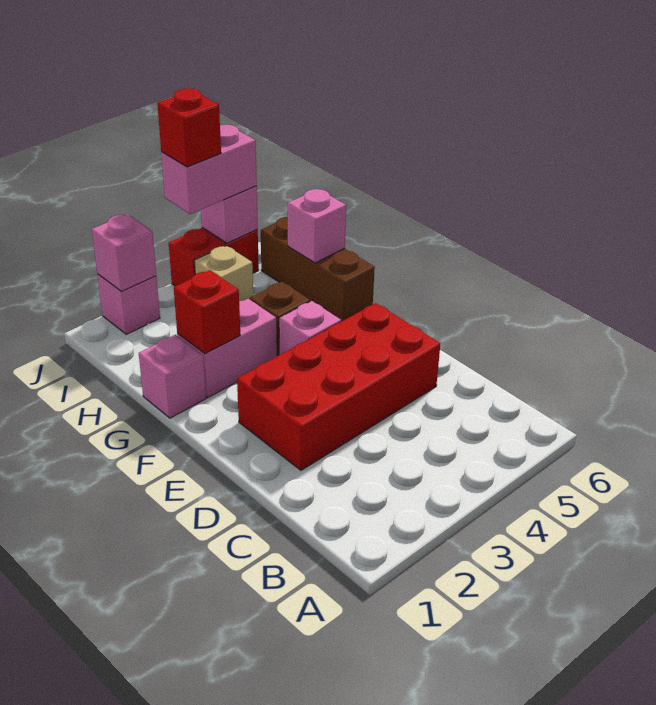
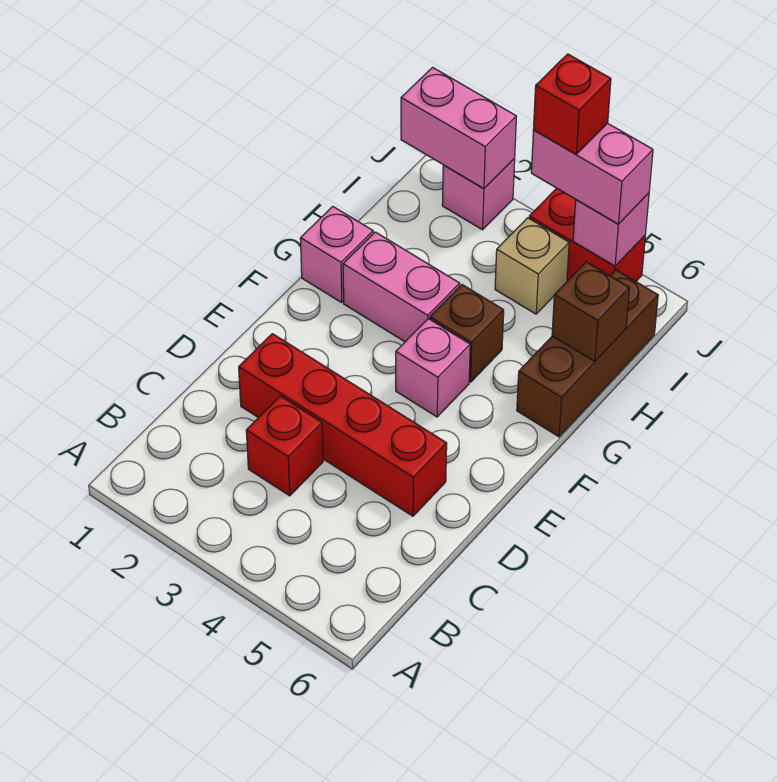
red 2x4 brick [237,303,440,470] -> red 1x4 brick [239,334,447,516]
red 1x1 brick [174,270,240,354] -> red 1x1 brick moved to [246,396,323,496]
pink 1x1 brick [288,189,346,263] -> brown 1x1 brick [552,262,629,362]
pink 1x1 brick [92,214,156,291] -> pink 1x2 brick [401,67,516,189]

